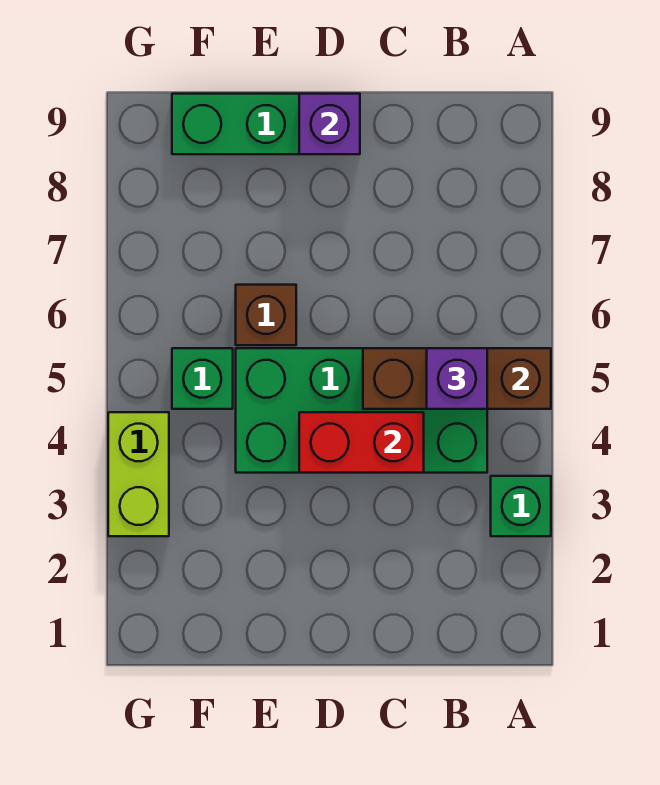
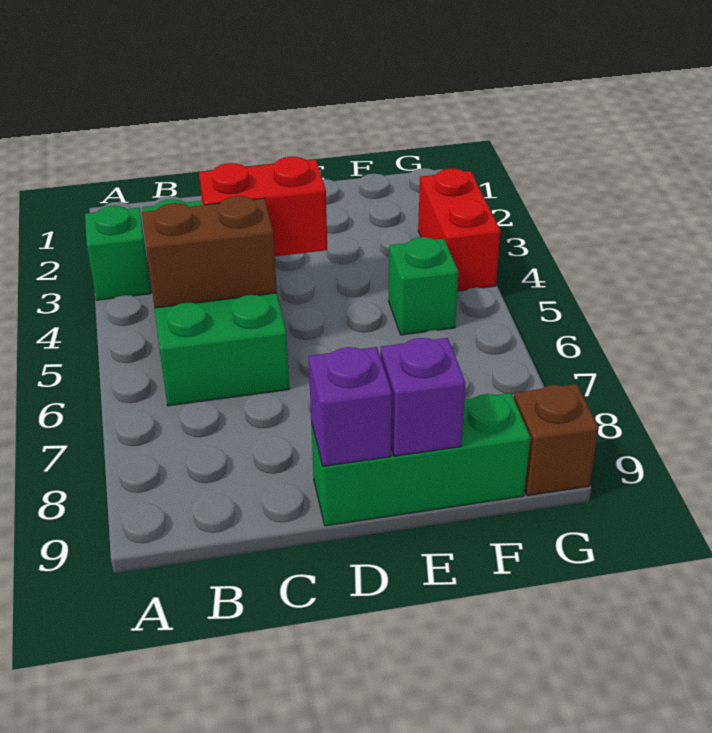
brown 1x3 brick [363,348,551,409] -> brown 1x2 brick [142,196,277,308]
green 2x4 brick [236,348,487,473] -> green 2x4 brick turned to [143,199,289,406]
purple 1x1 brick [427,348,487,409] -> purple 1x1 brick moved to [380,338,466,456]
brown 1x1 brick [236,285,296,345] -> brown 1x1 brick moved to [514,384,599,496]
lime 1x2 brick [108,412,169,536] -> red 1x2 brick [418,168,500,291]

